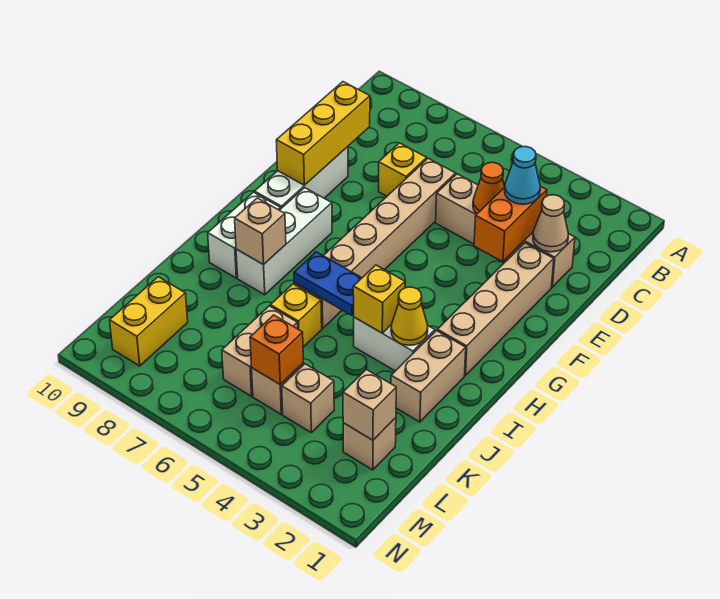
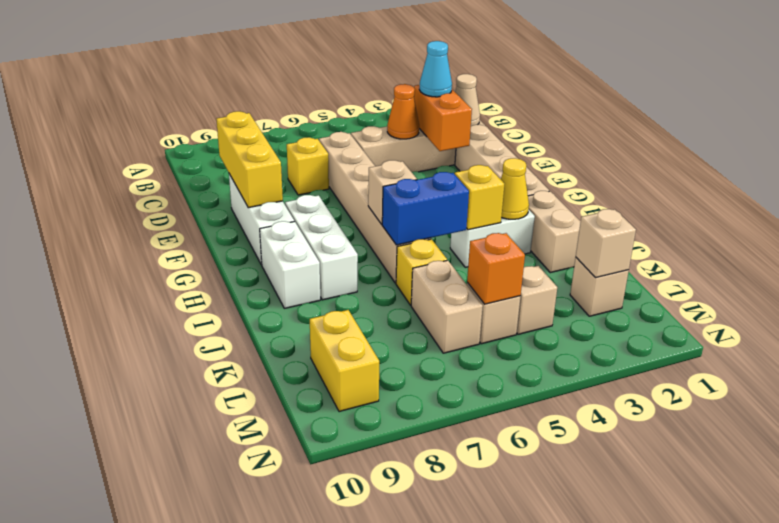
blue 1x2 plate [294,252,362,315] -> blue 1x2 brick [382,172,469,245]
tan 1x1 brick [235,198,286,265] -> tan 1x1 brick moved to [368,160,417,224]

